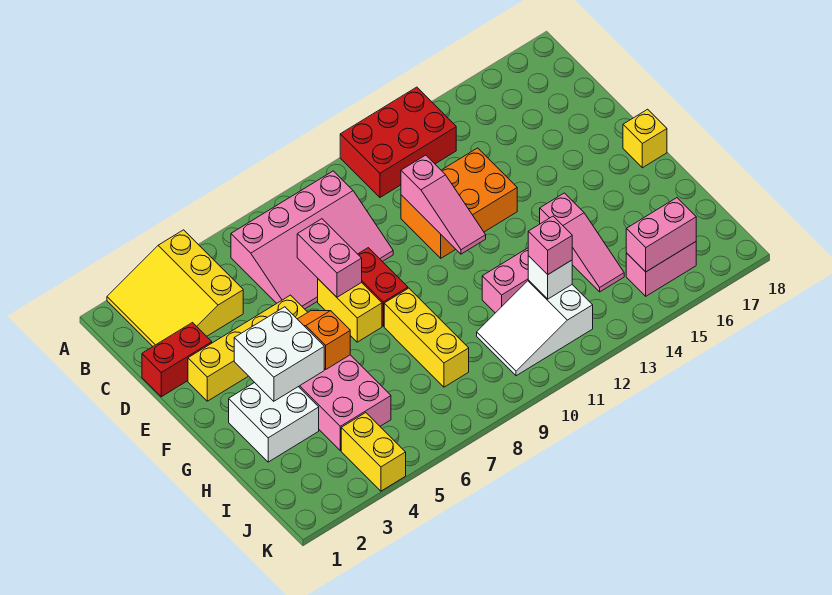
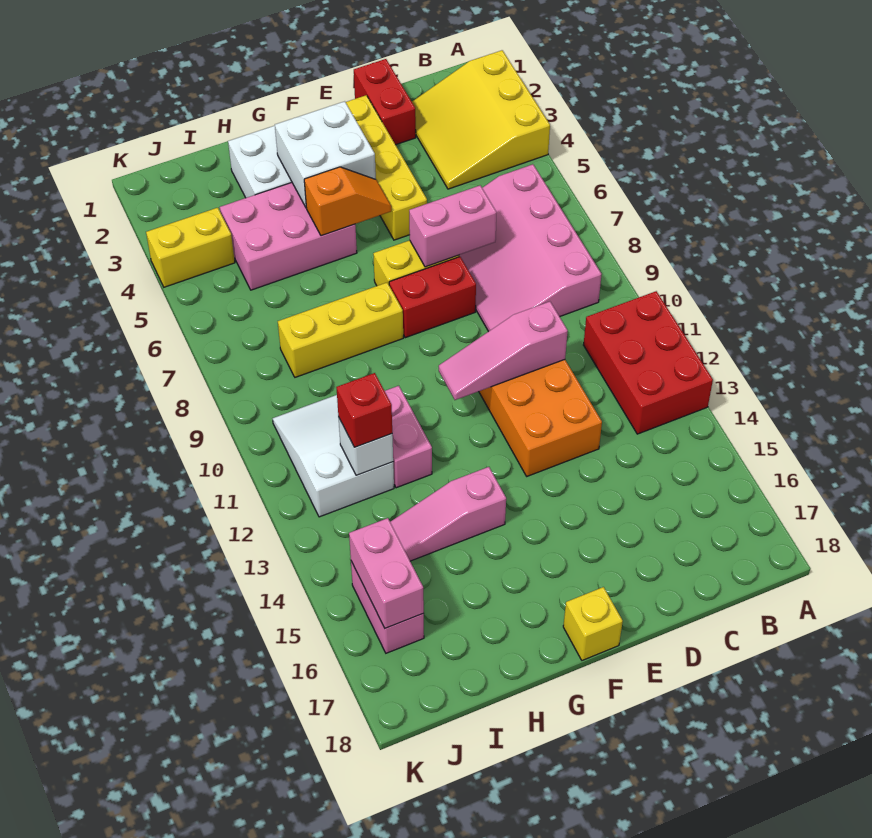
yellow 3x3 slope [107,230,243,346] -> yellow 3x3 slope turned to [412,50,550,189]
pink 1x1 brick [528,216,572,275] -> red 1x1 brick [336,373,392,447]

